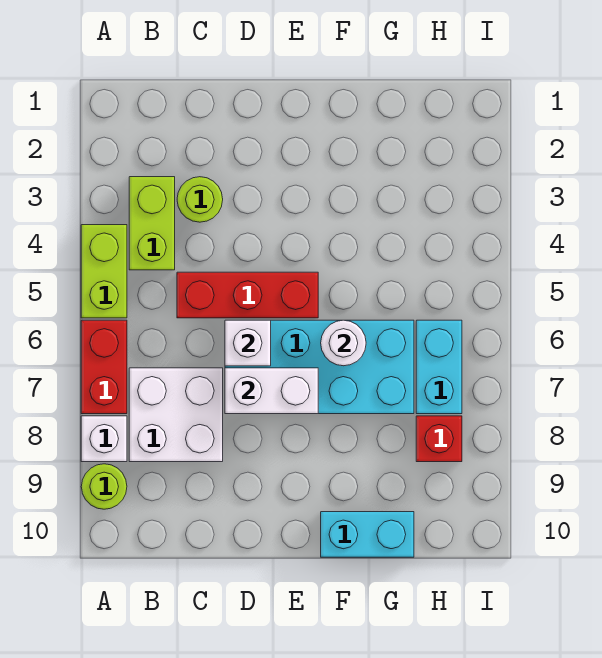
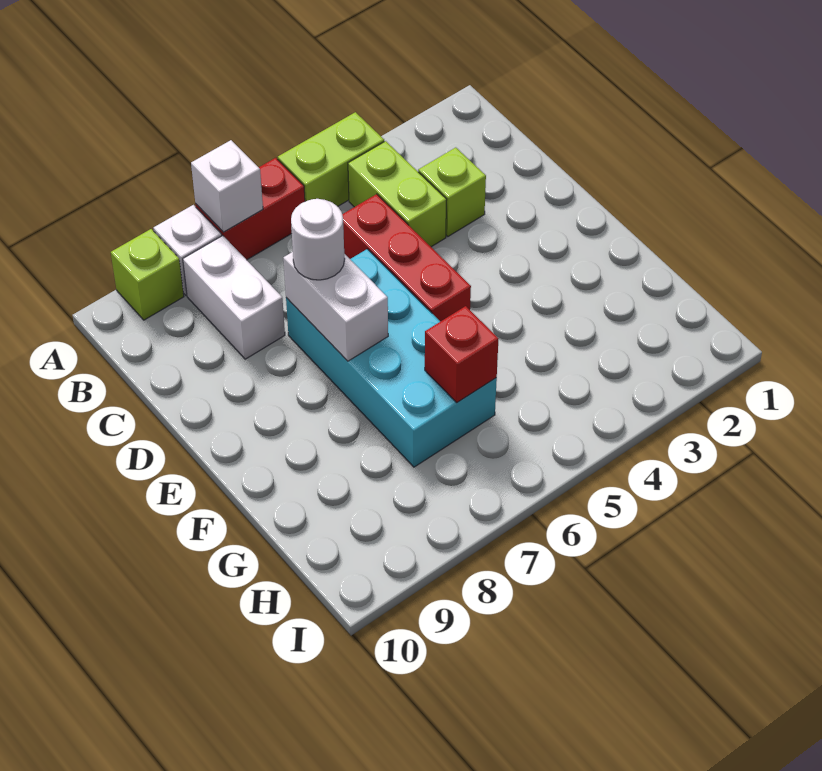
lime 1x1 round brick [81,464,127,509] -> lime 1x1 brick [111,229,184,320]
lime 1x2 brick [129,177,175,270] -> lime 1x2 brick turned to [348,141,447,247]
white 2x2 brick [129,368,223,462] -> white 1x2 brick [183,236,285,359]
lime 1x1 round brick [177,177,223,222] -> lime 1x1 brick [418,148,486,236]
white 1x1 brick [225,320,271,366] -> white 1x1 brick moved to [191,140,263,232]
white 1x1 round brick [321,320,366,366] -> white 1x1 round brick moved to [291,199,345,280]
cyan 1x2 brick [321,512,414,557] -> none
cyan 1x2 brick [416,320,462,414] -> none
red 1x1 brick [416,416,462,462] -> red 1x1 brick moved to [425,306,499,402]

